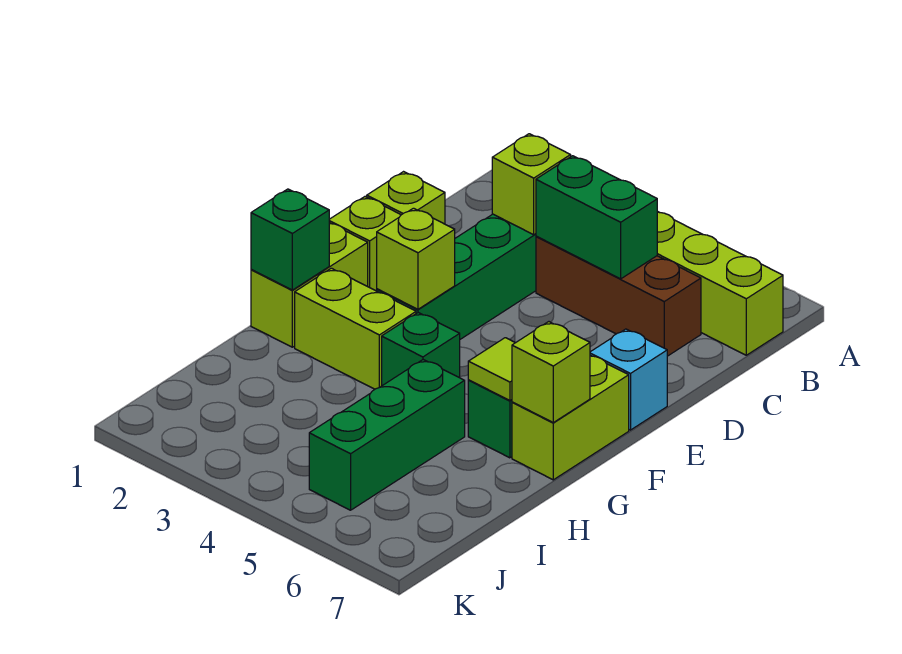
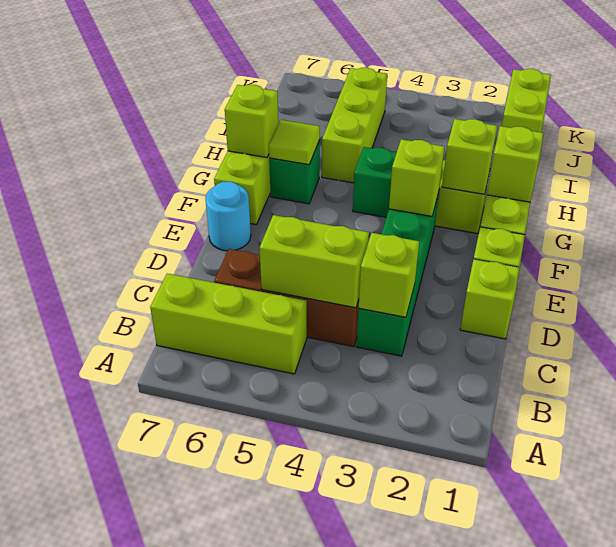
green 1x2 brick [536,156,657,279] -> lime 1x2 brick [259,215,369,308]
cyan 1x1 brick [590,329,667,430] -> cyan 1x1 round brick [205,181,251,251]
green 1x1 brick [251,189,329,290] -> lime 1x1 brick [487,126,544,202]
none -> lime 1x1 brick [442,119,497,194]
green 1x3 brick [309,360,465,510] -> lime 1x3 brick [322,68,387,183]
none -> lime 1x2 brick [502,69,551,132]

